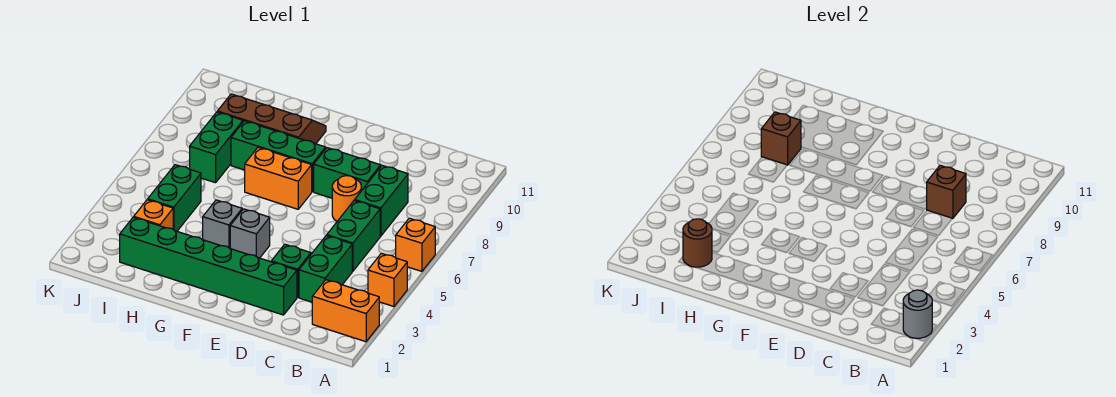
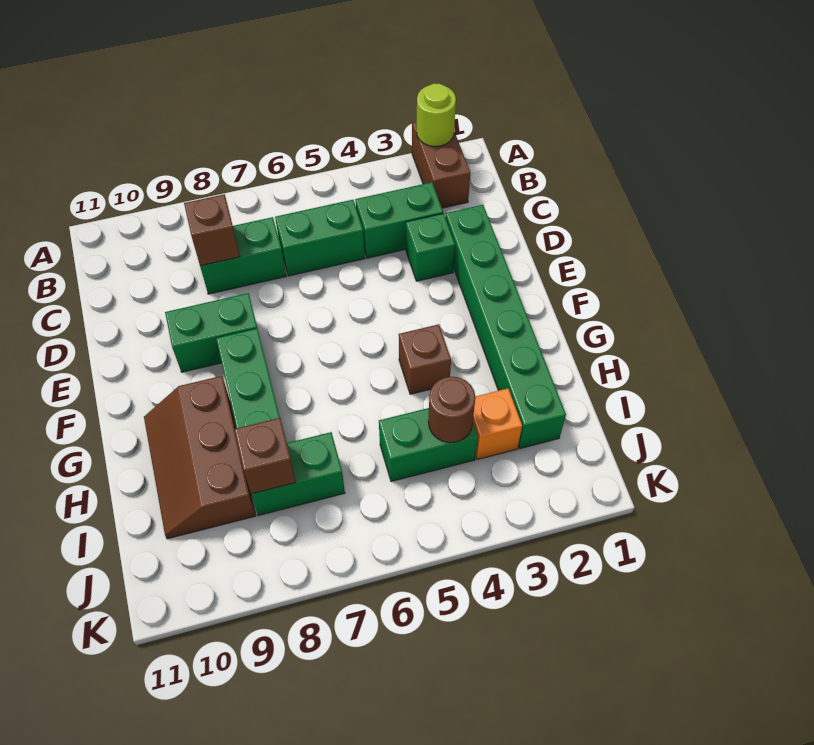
orange 1x2 brick [312,280,379,342] -> brown 1x2 brick [412,122,470,208]
grey 1x1 round brick [903,290,932,338] -> lime 1x1 round brick [417,84,456,147]
orange 1x1 brick [368,253,407,307] -> none
orange 1x1 brick [396,218,435,271] -> none
orange 1x1 round brick [332,176,361,221] -> none
green 1x2 brick [314,148,381,198] -> green 1x2 brick turned to [165,293,257,372]
grey 1x1 brick [230,209,270,258] -> none
orange 1x2 brick [245,147,312,209] -> none
grey 1x1 brick [203,200,242,248] -> brown 1x1 brick [399,324,451,394]
brown 1x1 round brick [683,219,712,267] -> brown 1x1 round brick moved to [428,377,476,443]

